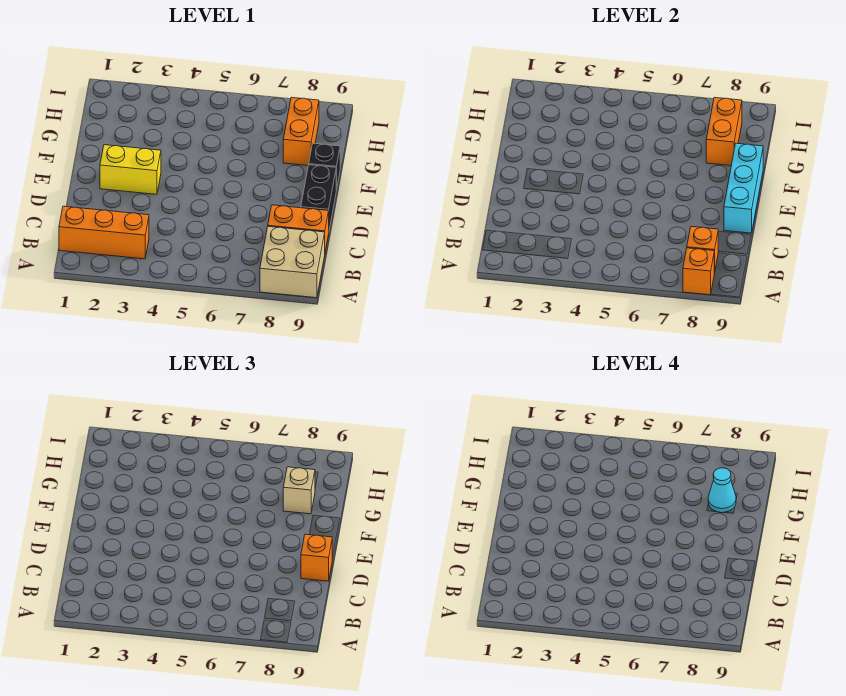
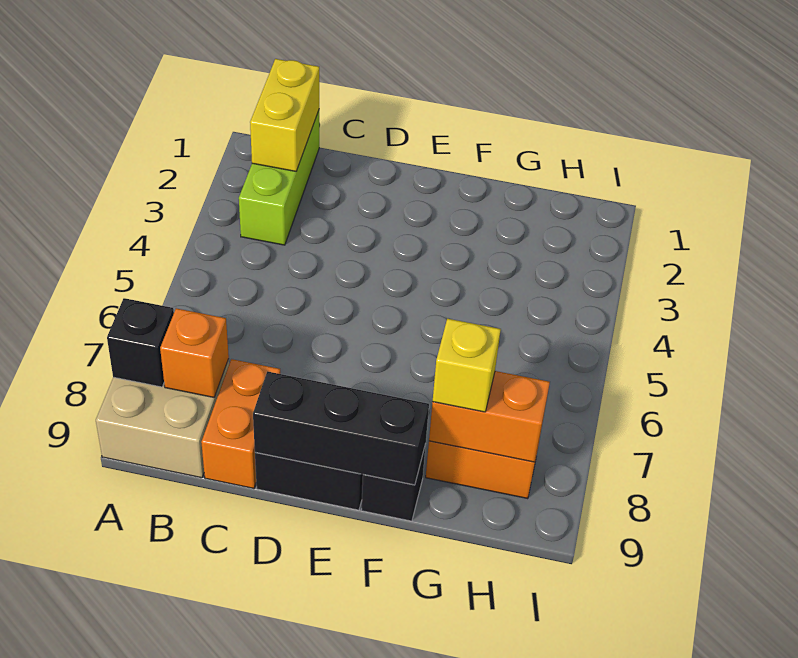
orange 1x1 brick [683,248,714,295] -> black 1x1 brick [107,298,174,387]
orange 1x3 brick [59,206,149,259] -> lime 1x3 brick [239,111,319,245]
cyan 1x3 brick [724,143,763,233] -> black 1x3 brick [253,371,429,485]
orange 1x1 brick [301,534,332,581] -> none
yellow 1x2 brick [100,145,161,194] -> yellow 1x2 brick moved to [250,59,319,171]
tan 1x1 brick [283,467,315,514] -> yellow 1x1 brick [433,319,501,412]
cyan 1x1 cone [708,468,736,513] -> none

